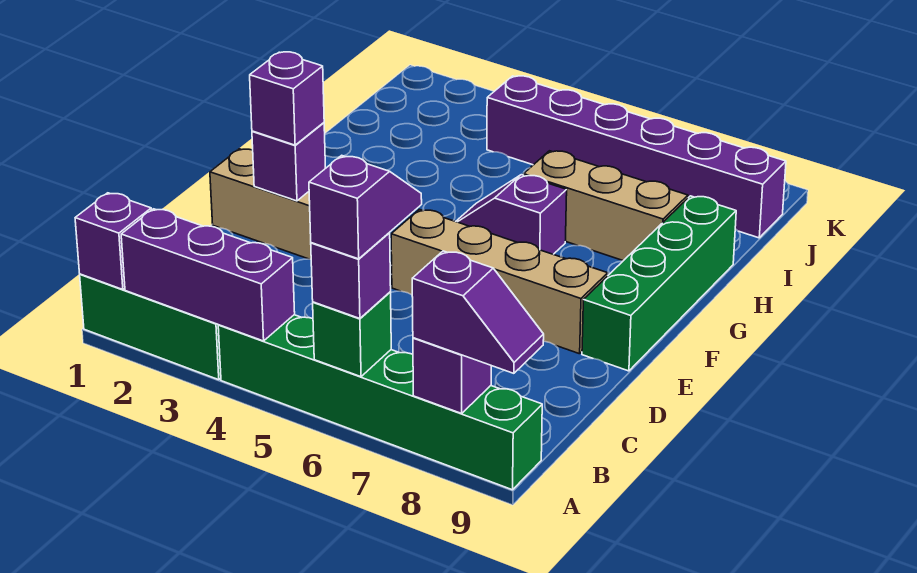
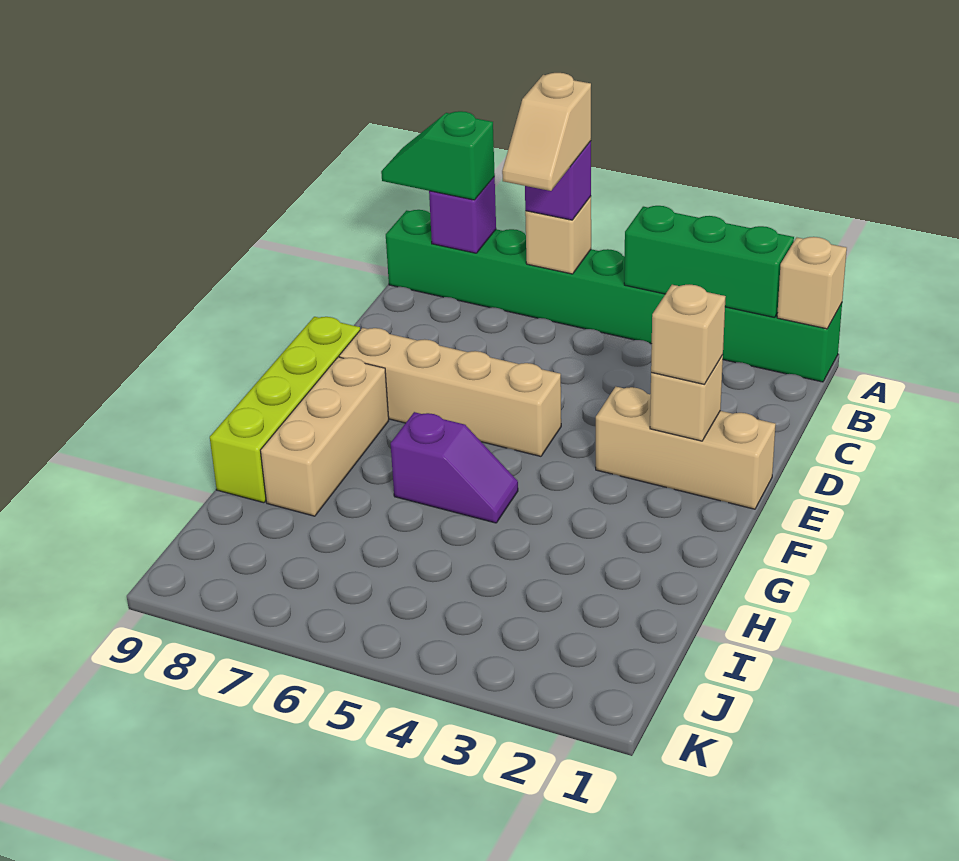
purple 1x1 brick [75,193,151,290] -> tan 1x1 brick [777,237,847,329]
purple 1x3 brick [121,209,295,341] -> green 1x3 brick [624,206,794,318]
green 1x1 brick [313,292,391,377] -> tan 1x1 brick [525,196,591,274]
purple 1x2 slope [309,155,422,259] -> tan 1x2 slope [502,73,591,191]
purple 1x2 slope [412,251,544,373] -> green 1x2 slope [381,111,495,200]
purple 1x1 brick [252,123,326,201] -> tan 1x1 brick [650,355,723,441]
purple 1x1 brick [250,52,324,145] -> tan 1x1 brick [651,285,726,384]
green 1x4 brick [582,196,736,371] -> lime 1x4 brick [210,317,360,503]
tan 1x3 brick [524,151,688,261] -> tan 1x3 brick turned to [260,357,389,516]
purple 1x6 brick [487,76,786,238] -> none

